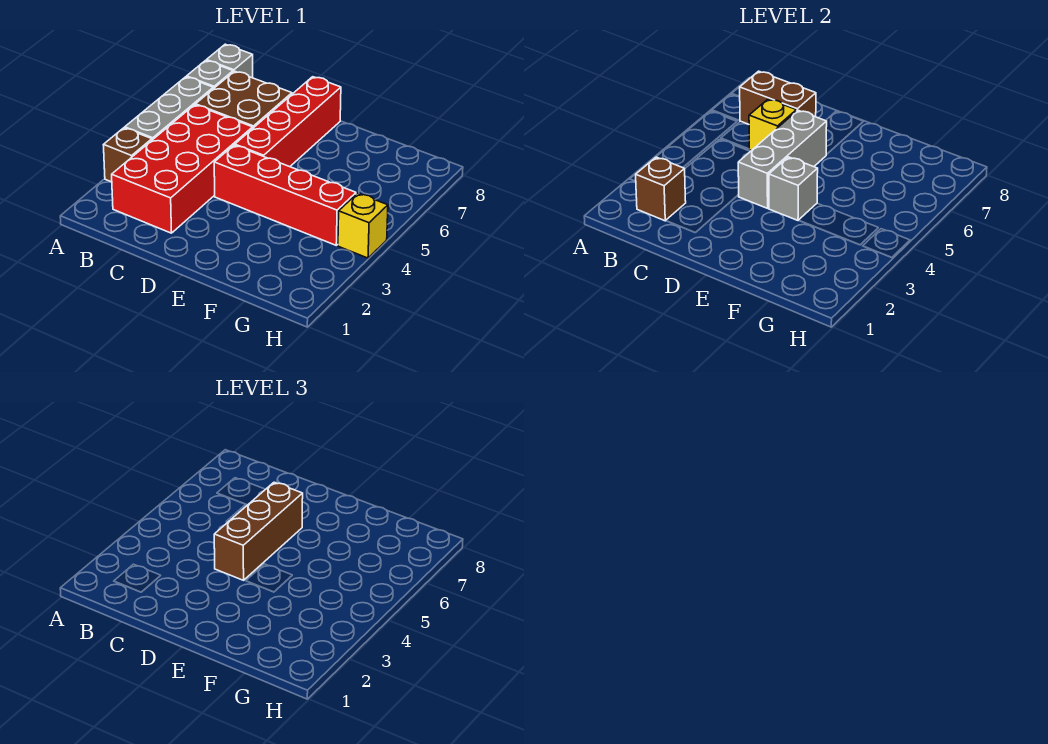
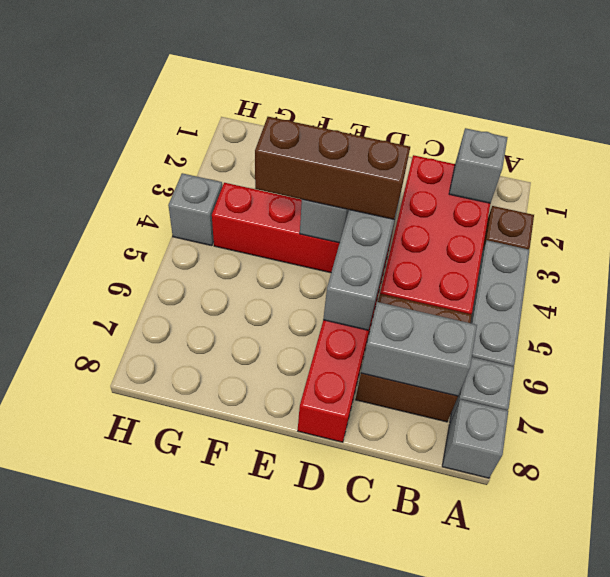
brown 1x1 brick [636,157,686,221] -> grey 1x1 brick [449,128,508,203]
brown 1x2 brick [739,71,816,124] -> grey 1x2 brick [361,302,477,396]
yellow 1x1 brick [749,99,796,151] -> none
brown 1x3 brick [214,482,303,580] -> brown 1x3 brick turned to [255,117,410,219]
yellow 1x1 brick [338,193,388,258] -> grey 1x1 brick [168,173,222,246]

